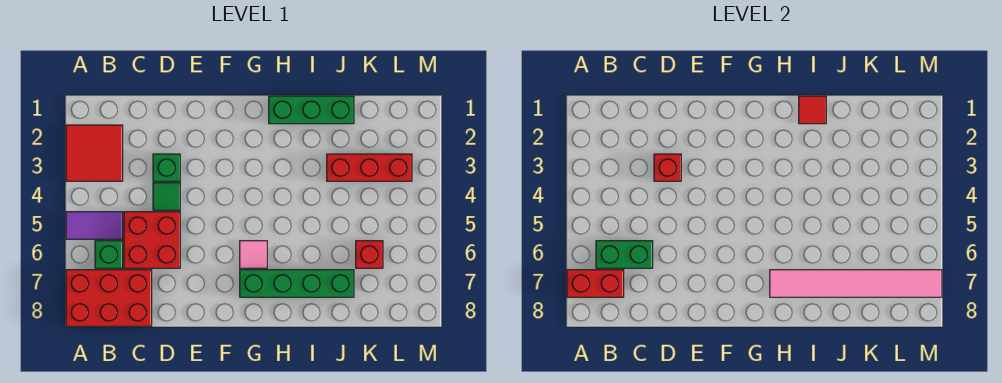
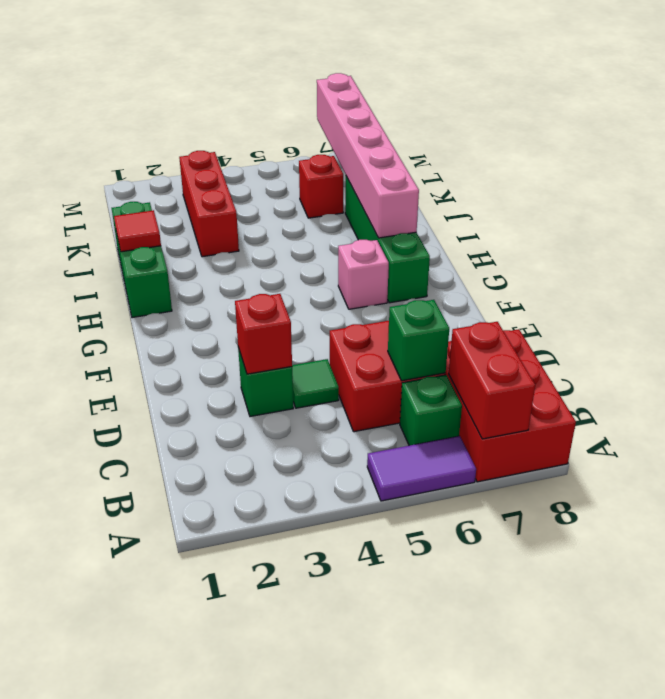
red 2x2 tile [66,125,123,181] -> none
purple 1x2 tile [66,212,123,239] -> purple 1x2 tile turned to [367,436,476,501]
green 1x2 brick [596,241,653,268] -> green 1x1 brick [388,300,449,381]
pink 1x1 tile [240,241,267,268] -> pink 1x1 brick [338,240,389,309]
pink 1x6 tile [770,270,942,297] -> pink 1x6 brick [317,73,419,238]

